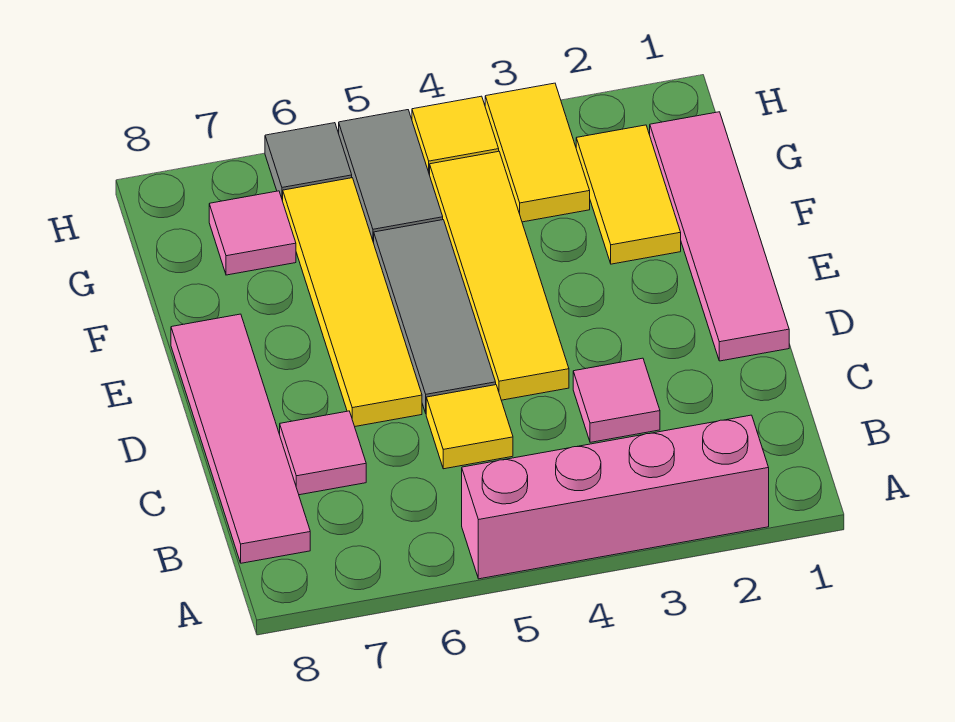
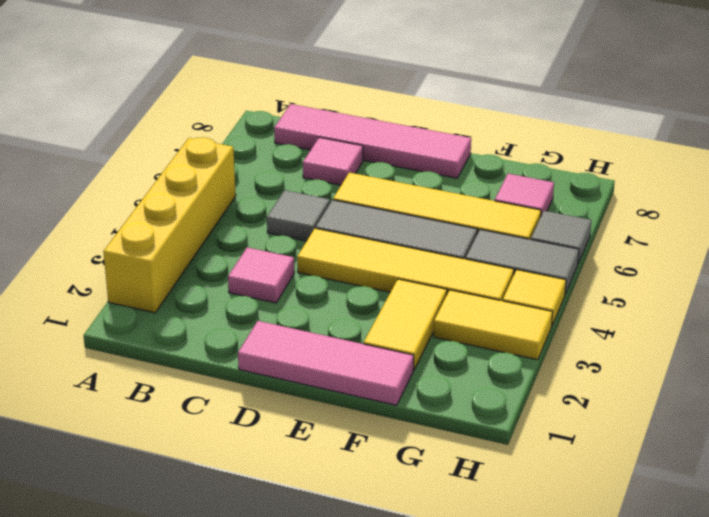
pink 1x4 brick [462,415,769,579] -> yellow 1x4 brick [103,137,236,313]
yellow 1x1 tile [426,385,513,469] -> grey 1x1 tile [267,190,330,241]
pink 1x4 tile [650,112,789,361] -> pink 1x3 tile [238,321,414,405]
yellow 1x2 tile [576,125,681,264] -> yellow 1x2 tile turned to [364,279,447,370]

